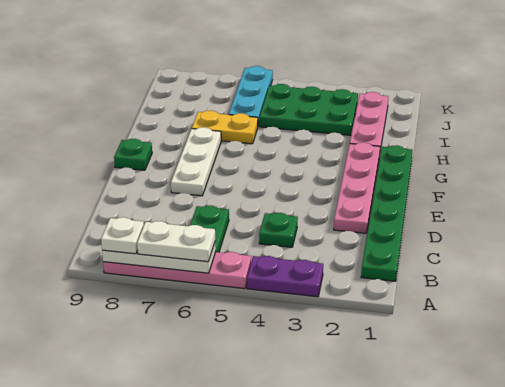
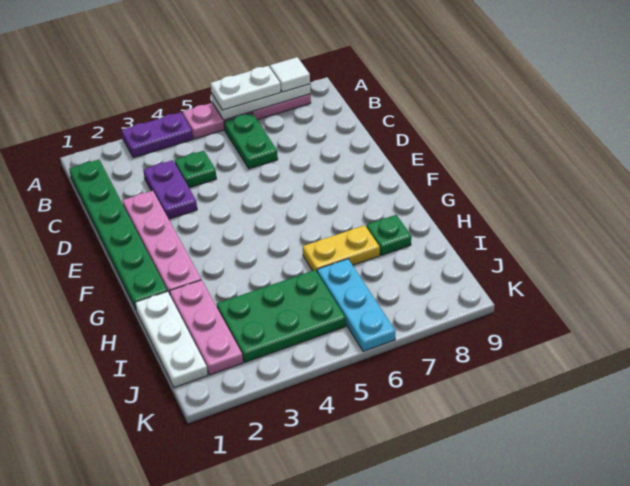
white 1x1 plate [101,217,144,254] -> white 1x1 tile [270,57,310,92]
none -> purple 1x2 plate [143,160,197,219]
white 1x3 plate [171,127,221,196] -> white 1x3 plate moved to [135,291,208,388]
green 1x1 plate [114,139,152,170] -> green 1x1 plate moved to [366,215,411,255]

